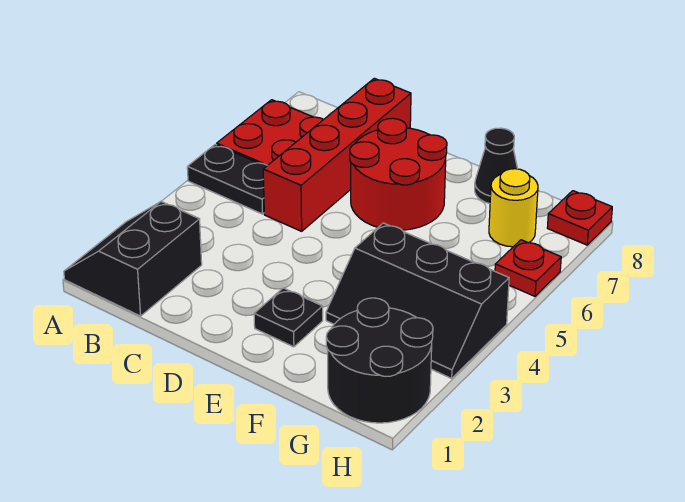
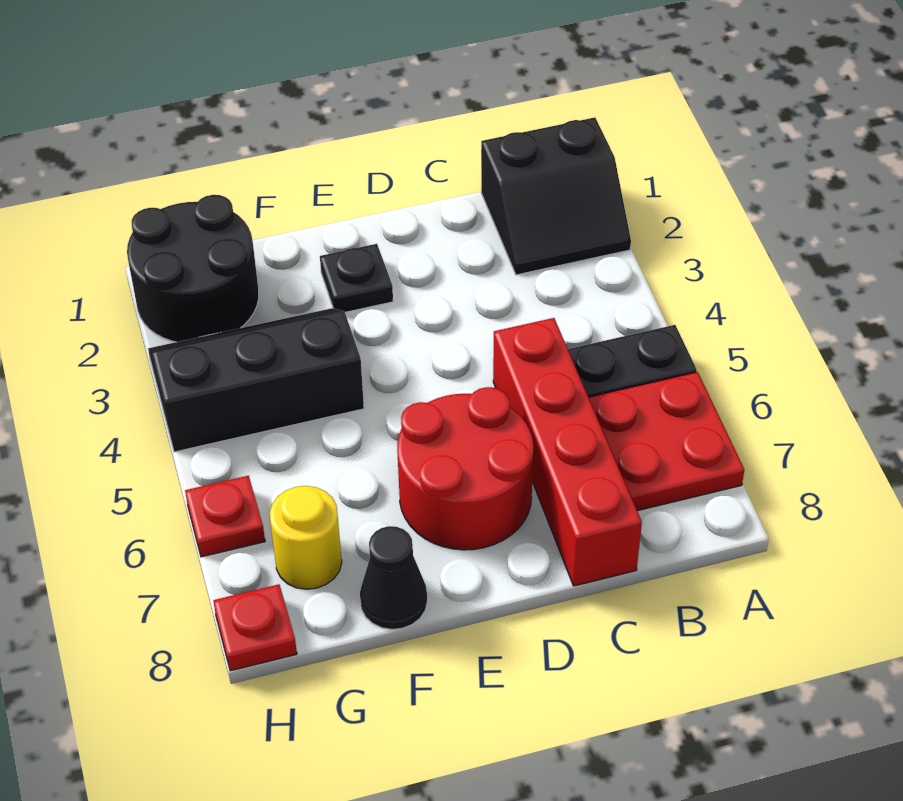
black 2x2 slope [64,201,202,316] -> black 2x2 slope turned to [481,117,631,275]

